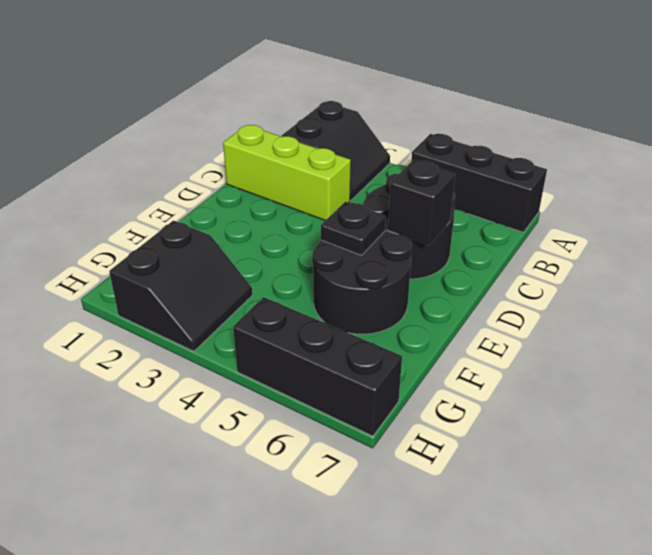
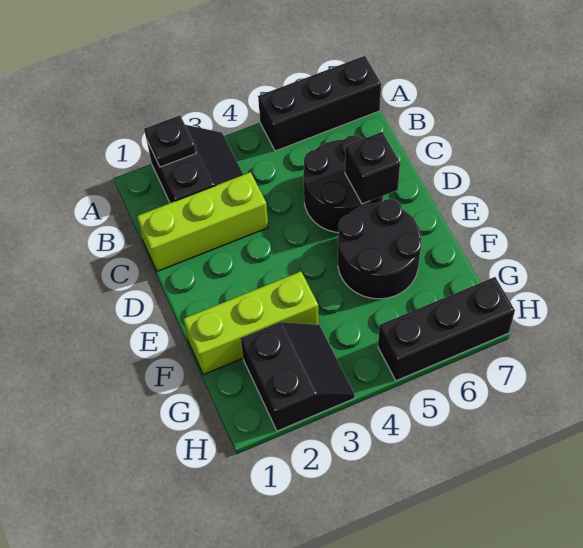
black 1x1 plate [321,202,386,255] -> black 1x1 plate moved to [144,115,196,167]
none -> lime 1x3 brick [183,271,319,375]

